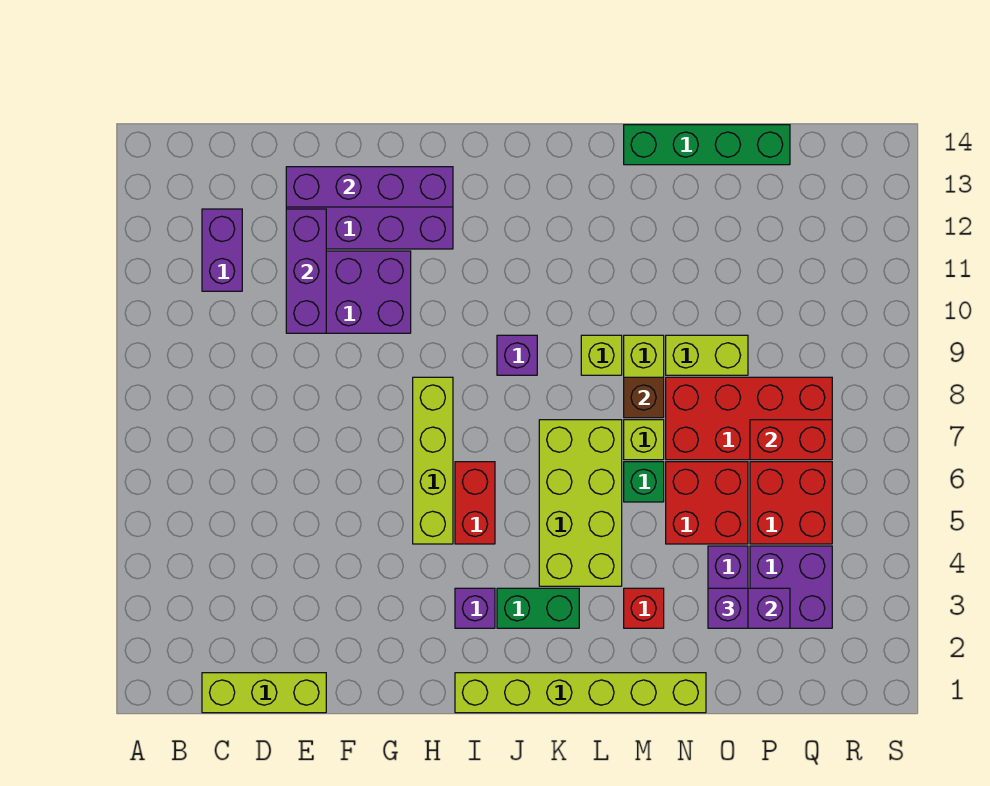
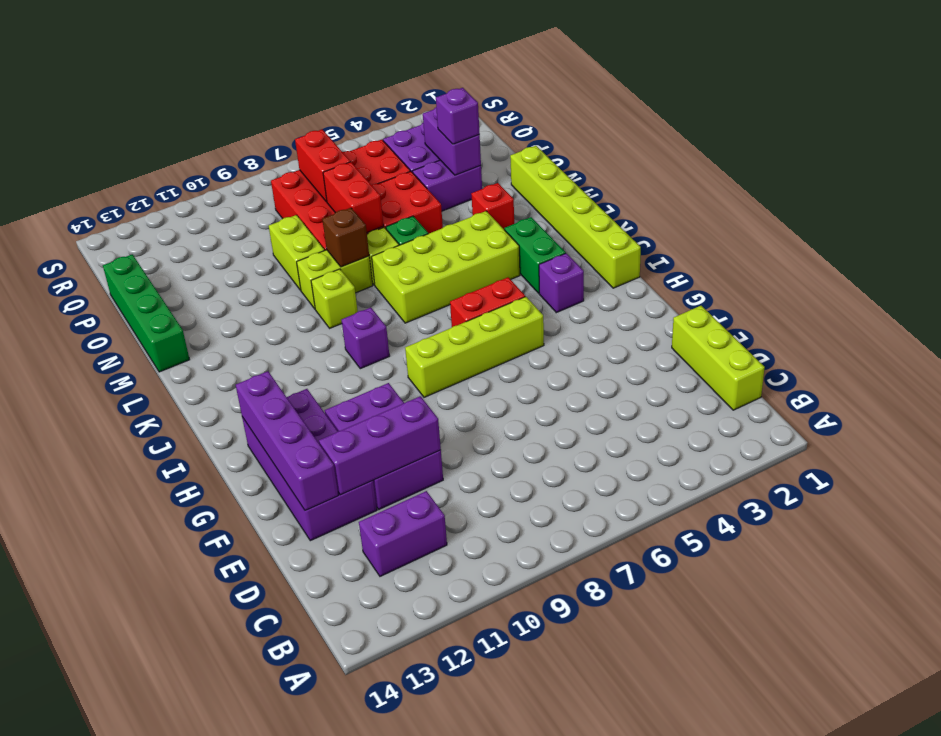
none -> red 1x2 brick [323,162,383,233]

